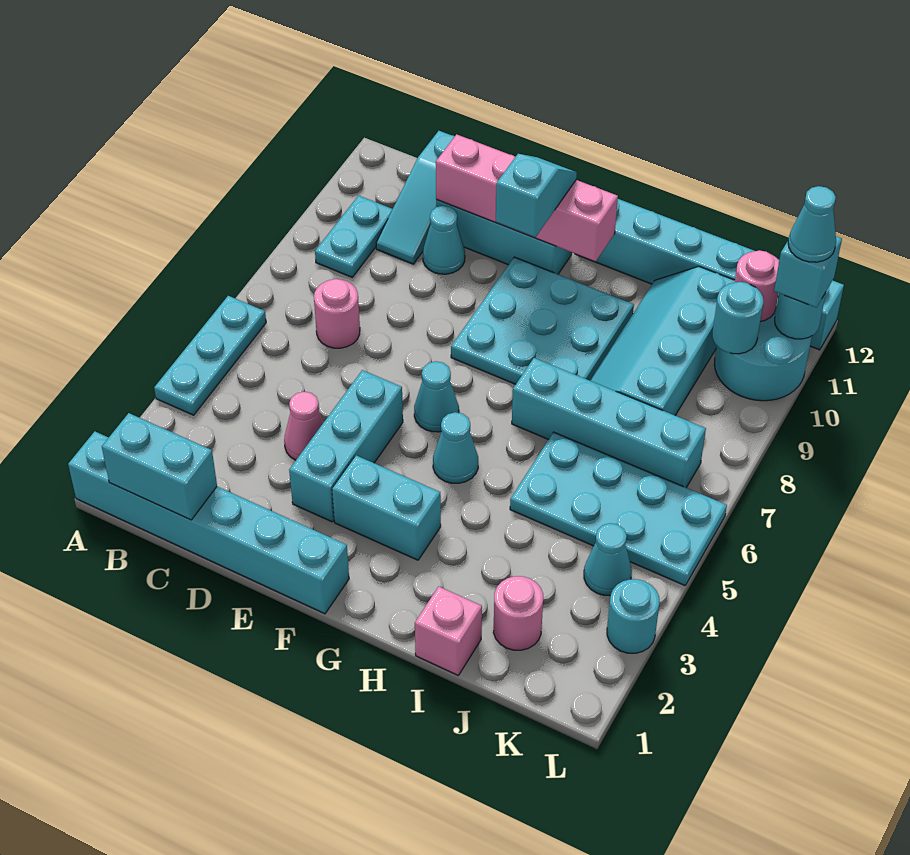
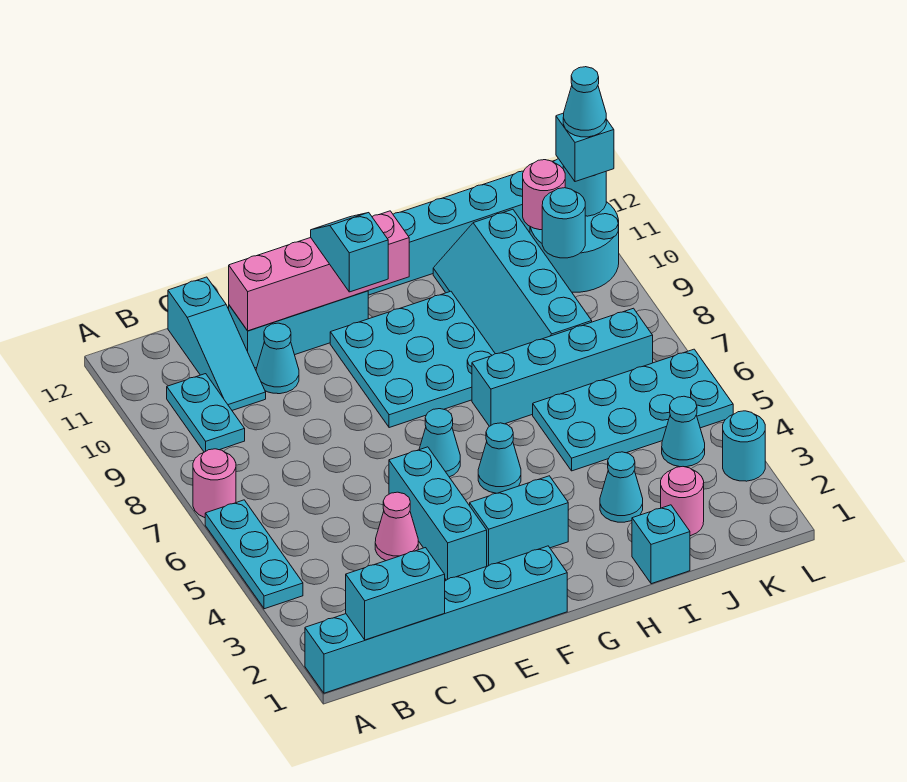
pink 1x1 round brick [314,279,360,348] -> pink 1x1 round brick moved to [193,449,236,518]
pink 1x1 brick [415,586,482,675] -> cyan 1x1 brick [632,505,690,584]
none -> cyan 1x1 cone [600,452,643,522]

